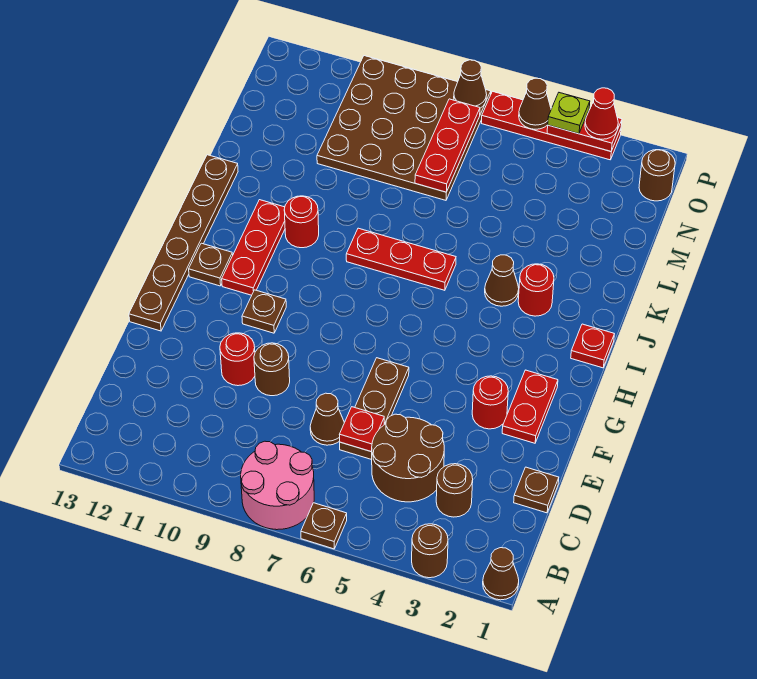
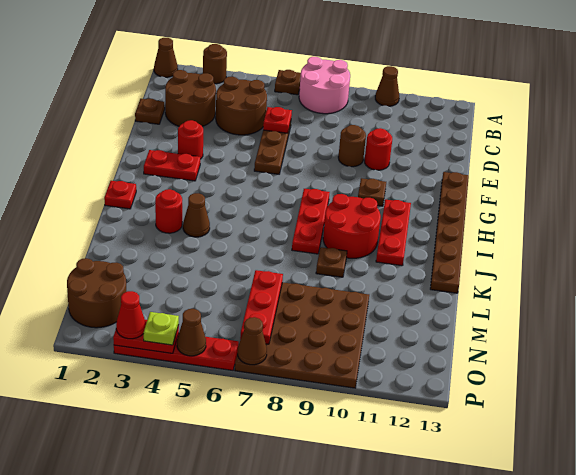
brown 1x1 round brick [436,464,473,517] -> brown 2x2 round brick [165,70,216,126]
brown 1x1 cone [310,393,344,445] -> brown 1x1 cone moved to [375,66,399,106]
red 1x2 plate [502,370,558,443] -> red 1x2 plate turned to [144,150,200,181]
brown 1x1 plate [189,243,233,286] -> brown 1x1 plate moved to [316,247,347,277]
red 1x3 plate [346,228,456,290] -> red 1x3 plate turned to [292,189,330,254]
red 1x1 round brick [284,196,319,248] -> red 2x2 round brick [323,194,381,258]
brown 1x1 round brick [639,150,675,201] -> brown 2x2 round brick [67,258,126,328]

